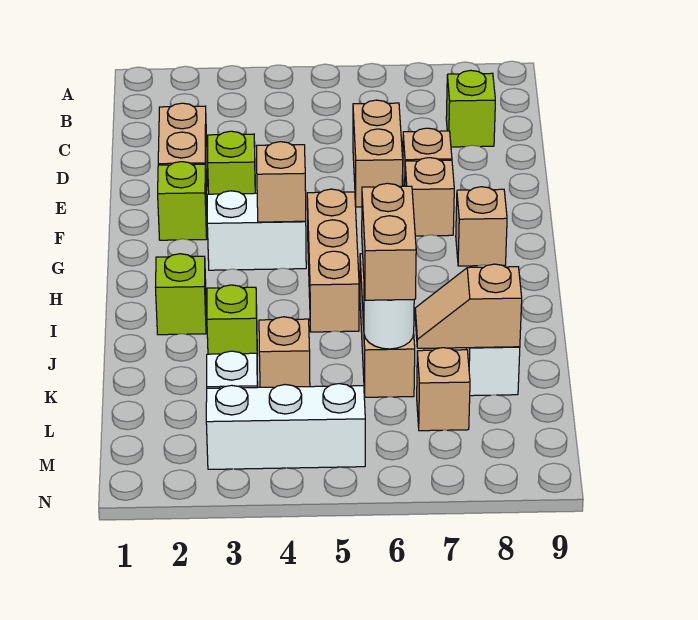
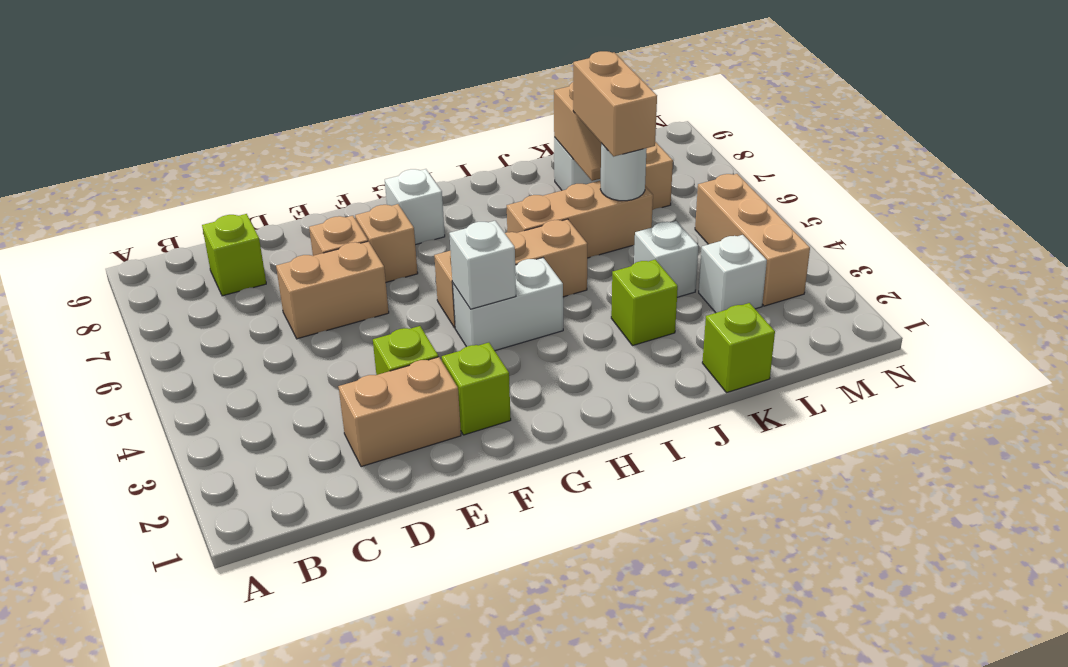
white 1x2 brick [207,191,306,270] -> white 1x2 brick turned to [453,258,563,351]
tan 1x1 brick [256,142,306,222] -> white 1x1 brick [449,221,516,309]
tan 1x1 brick [456,187,507,266] -> white 1x1 brick [385,169,445,245]
lime 1x1 brick [156,254,206,335] -> lime 1x1 brick moved to [702,303,775,393]
tan 1x2 brick [362,183,416,300] -> tan 1x2 brick turned to [573,51,657,157]
tan 1x1 brick [259,317,310,387] -> white 1x1 brick [634,221,698,297]
white 1x3 brick [206,384,365,469] -> tan 1x3 brick [695,174,810,306]

